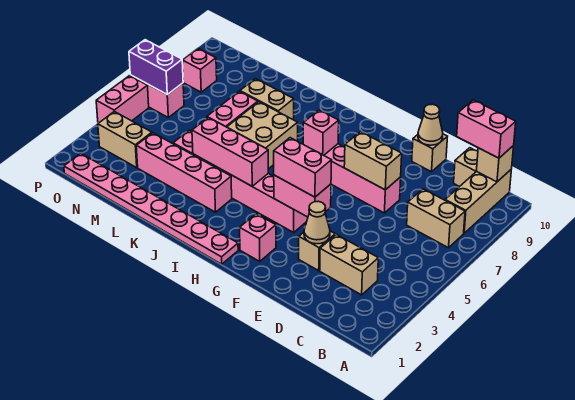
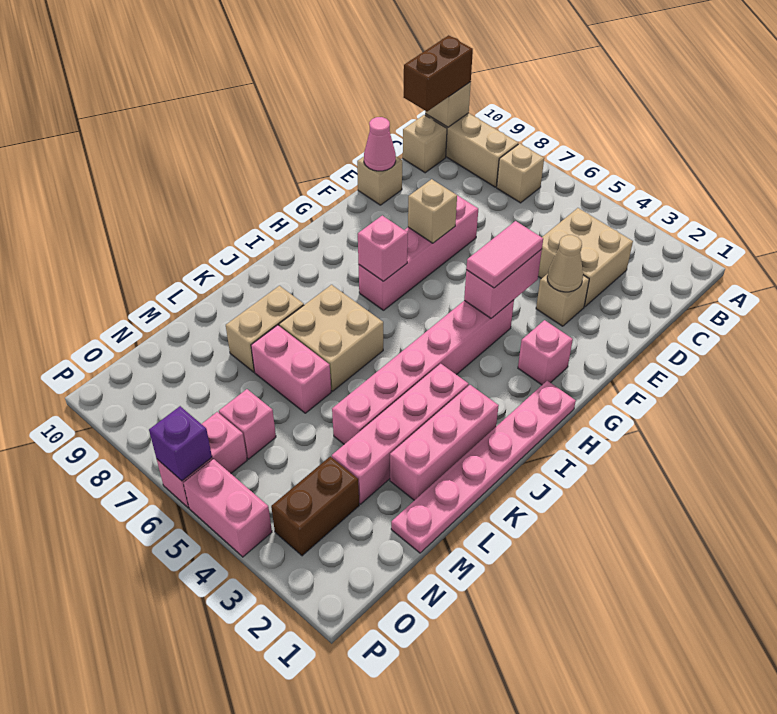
tan 1x2 brick [407,189,465,248] -> tan 1x1 brick [497,144,544,203]
pink 1x2 brick [457,100,516,158] -> brown 1x2 brick [404,35,473,111]
tan 1x2 brick [320,234,378,295] -> tan 2x2 brick [538,208,633,307]
tan 1x2 brick [344,132,402,190] -> tan 1x1 brick [408,179,457,243]
tan 1x1 cone [418,104,443,145] -> pink 1x1 cone [364,117,396,171]
pink 1x2 brick [274,138,332,197] -> pink 1x2 tile [466,221,543,288]
pink 1x8 plate [64,153,238,264] -> pink 1x6 plate [391,381,576,553]
pink 1x3 brick [192,117,268,186] -> pink 1x3 brick moved to [390,385,499,500]
tan 1x2 brick [98,111,152,168] -> brown 1x2 brick [271,456,359,556]
purple 1x2 brick [129,40,183,95] -> purple 1x1 brick [149,406,212,481]
pink 1x1 brick [182,49,217,92] -> pink 1x1 brick moved to [219,389,276,459]

